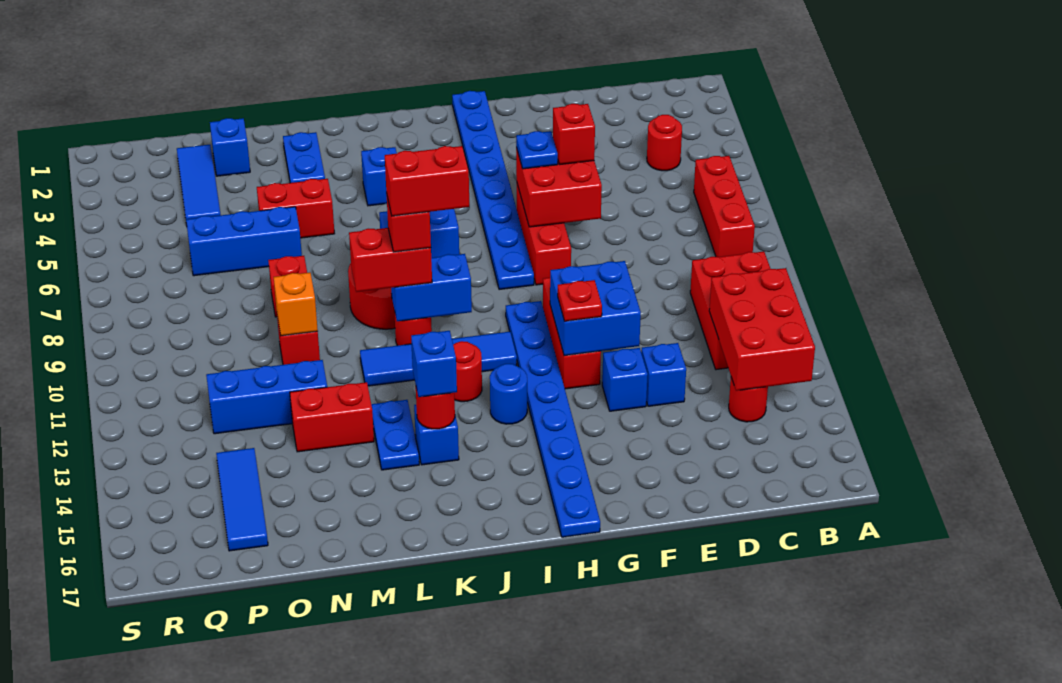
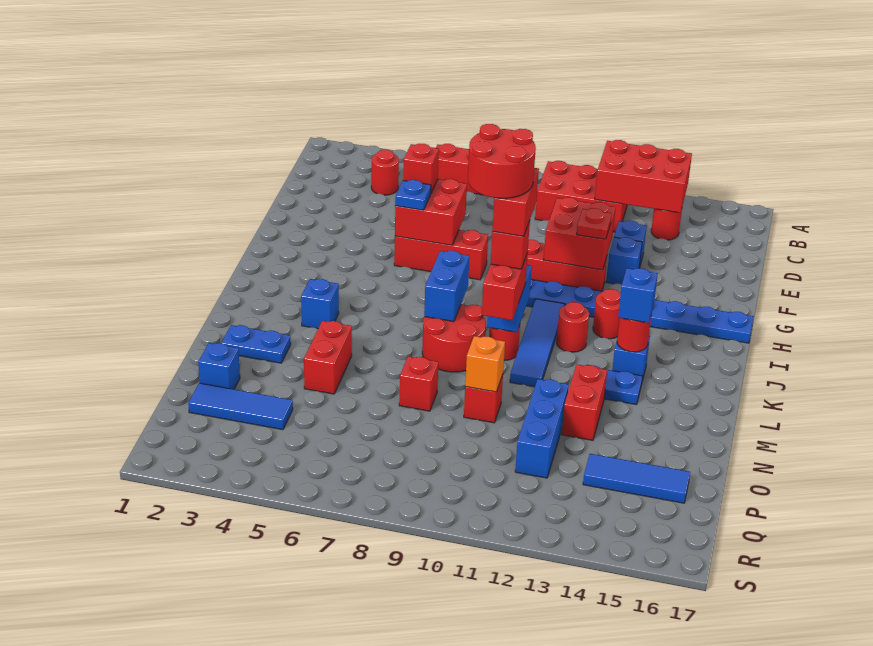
blue 2x2 brick [550,261,641,356] -> red 2x2 brick [544,197,615,270]
blue 1x8 plate [452,91,534,290] -> none
blue 1x1 round brick [490,364,527,424] -> red 1x1 round brick [593,289,621,339]
none -> red 2x2 round brick [468,124,536,198]
blue 1x3 brick [186,207,302,276] -> none

